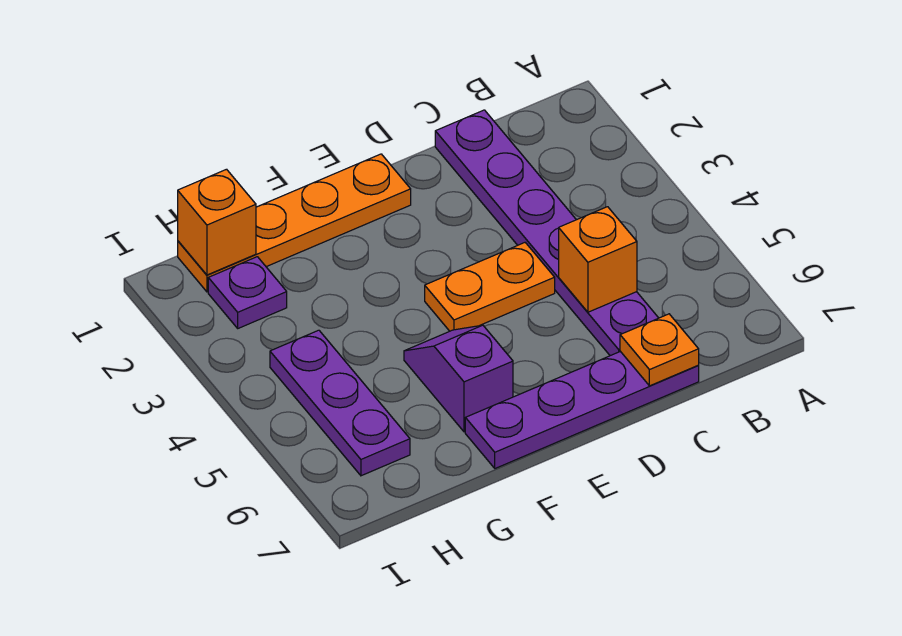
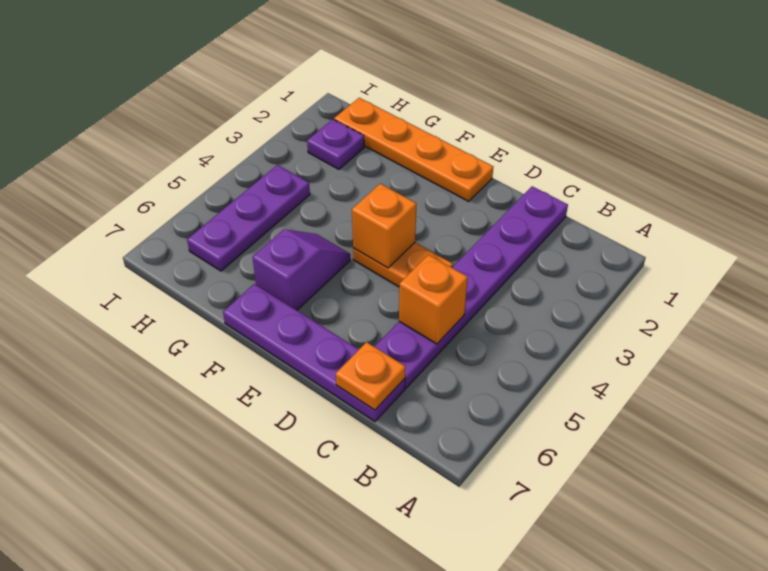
orange 1x1 brick [178,169,256,275] -> orange 1x1 brick moved to [352,184,416,268]

